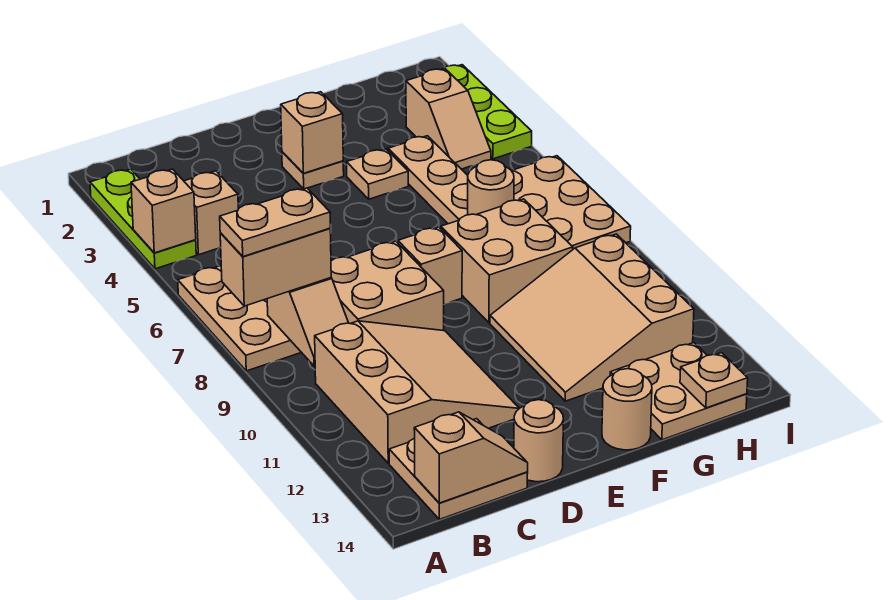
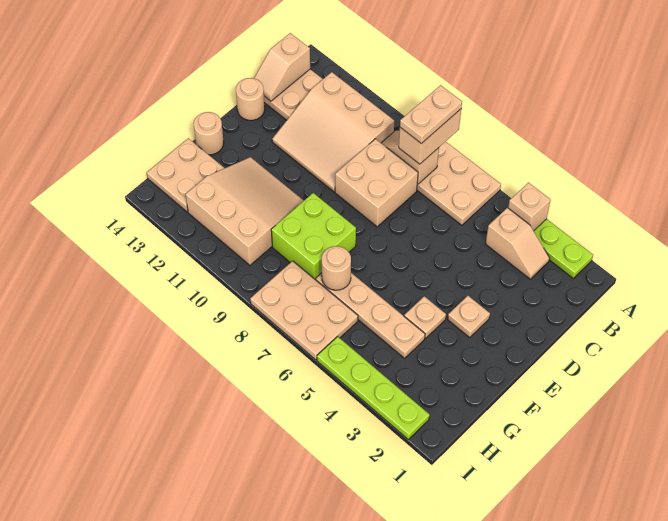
tan 1x1 brick [281,92,343,173] -> none
tan 1x1 brick [398,227,462,304] -> none
tan 2x2 brick [441,199,573,323] -> lime 2x2 brick [271,193,356,280]
tan 1x2 slope [406,69,491,169] -> none
tan 1x1 plate [680,353,748,408] -> none
lime 1x3 plate [443,65,532,159] -> lime 1x4 plate [317,337,430,439]

